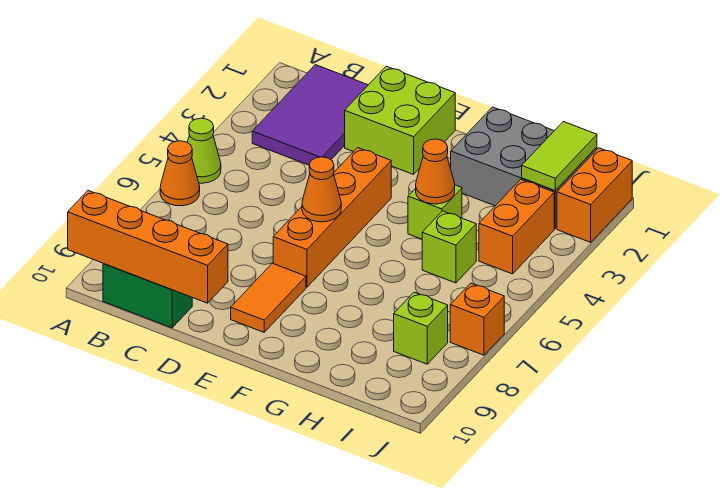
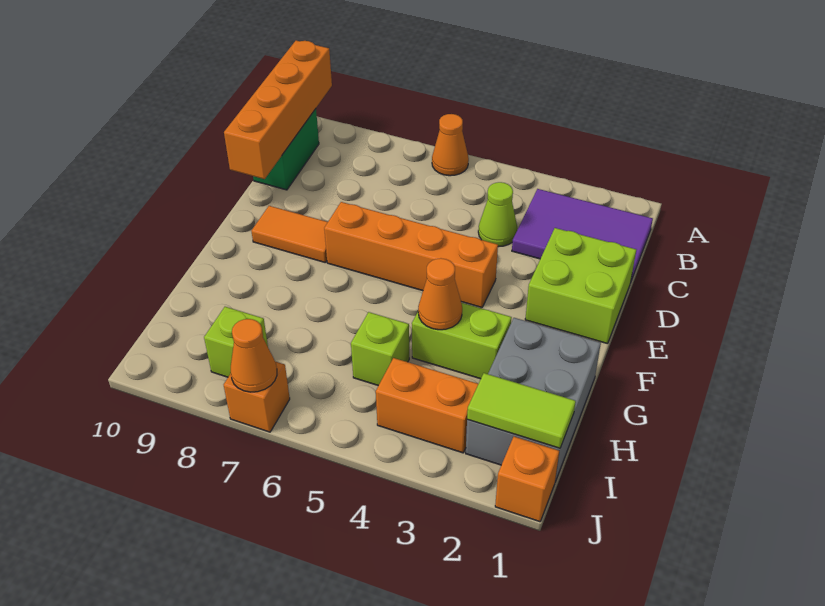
lime 1x1 cone [187,118,221,183] -> lime 1x1 cone moved to [478,182,517,247]
orange 1x1 cone [302,157,341,222] -> orange 1x1 cone moved to [230,319,277,392]
lime 1x1 brick [408,185,462,239] -> lime 1x2 brick [412,303,512,379]
orange 1x2 brick [557,148,632,242] -> orange 1x1 brick [495,437,559,522]

